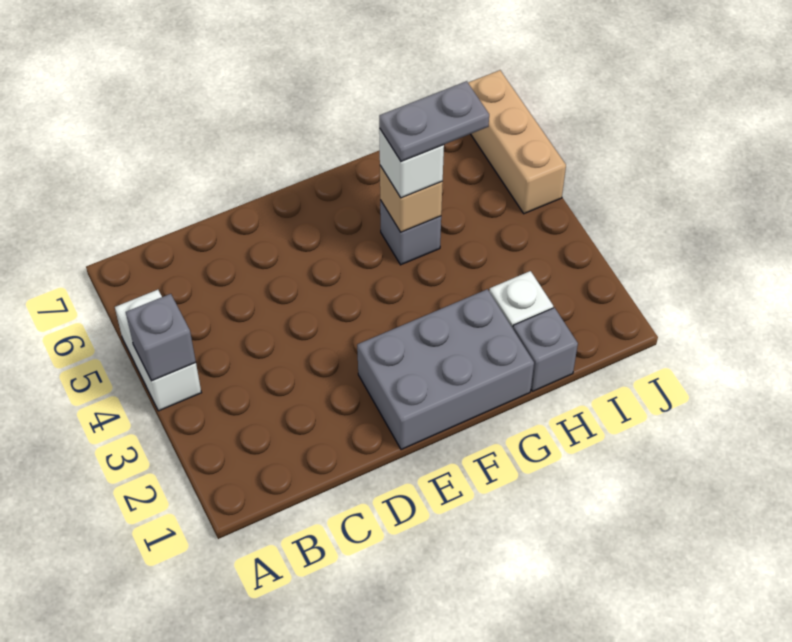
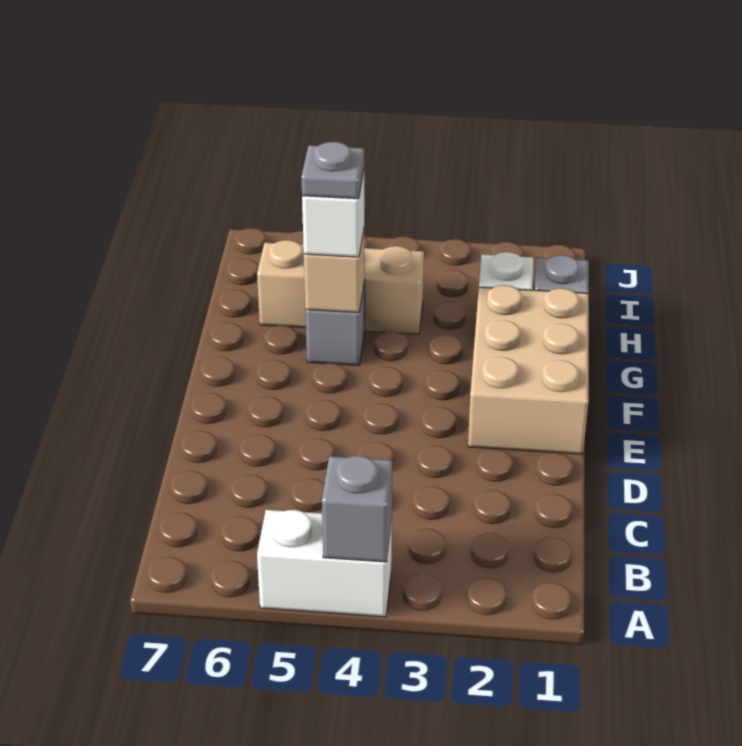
grey 2x3 brick [357,289,534,450] -> tan 2x3 brick [468,285,589,454]
grey 1x2 plate [379,81,489,162] -> grey 1x1 plate [301,142,364,199]
tan 1x3 brick [468,70,566,214] -> tan 1x3 brick moved to [257,240,424,334]

